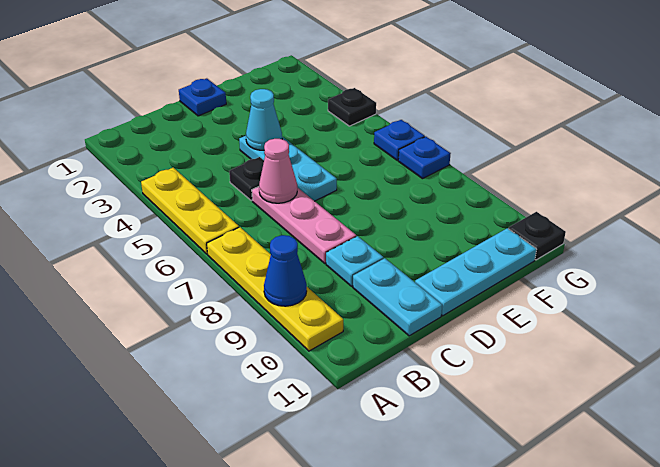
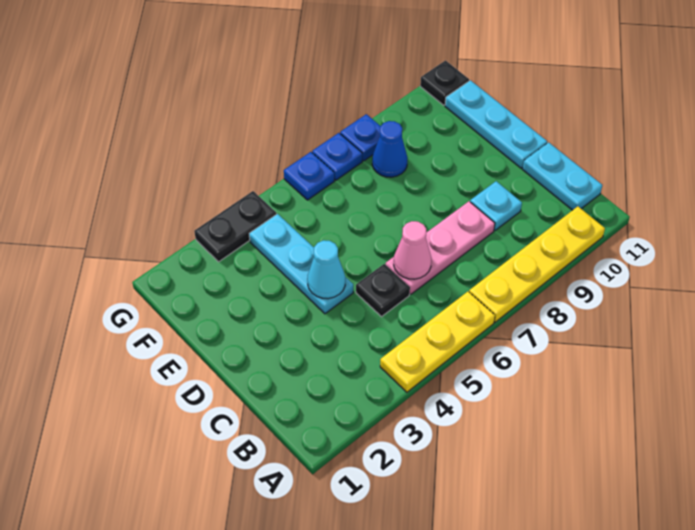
blue 1x1 cone [264,235,307,306] -> blue 1x1 cone moved to [372,121,408,177]
cyan 1x2 plate [353,258,442,336] -> cyan 1x2 plate turned to [523,142,602,210]
blue 1x1 plate [179,78,226,116] -> blue 1x1 plate moved to [340,114,381,161]
cyan 1x3 plate [239,136,337,201] -> cyan 1x3 plate turned to [249,214,353,314]
black 1x1 plate [328,88,376,126] -> black 1x2 plate [194,191,276,262]

